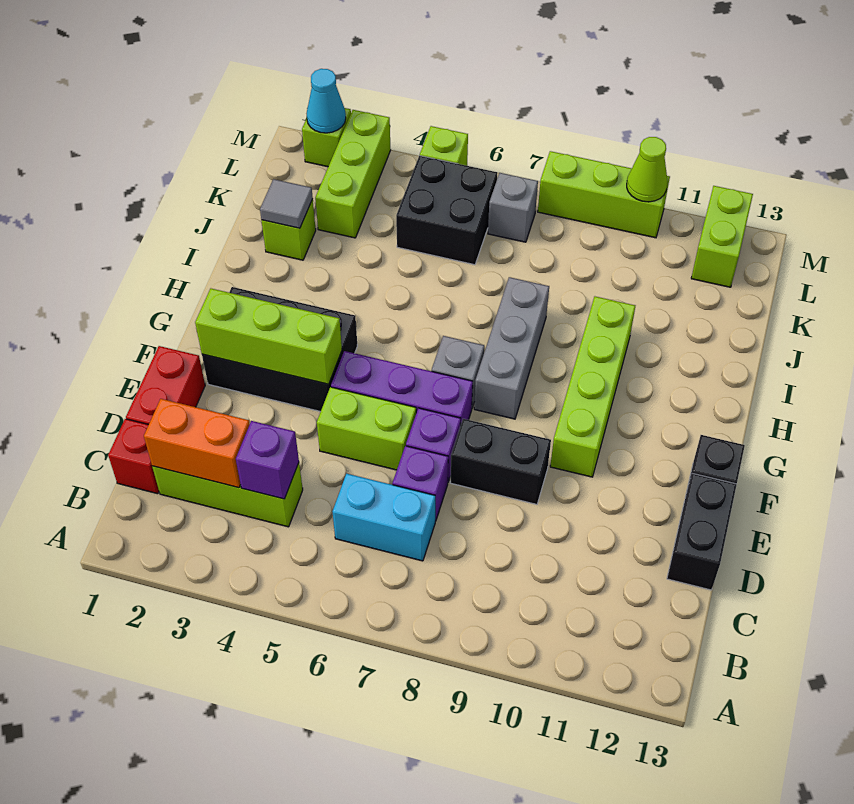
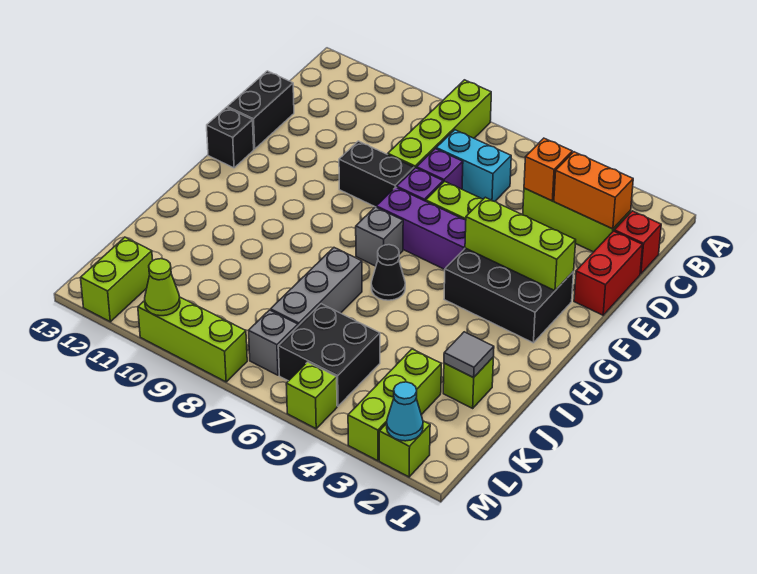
purple 1x1 brick [236,421,299,499] -> orange 1x1 brick [524,138,572,201]
lime 1x4 brick [550,297,635,477] -> lime 1x4 brick moved to [388,80,491,169]
grey 1x3 brick [474,277,549,419] -> grey 1x3 brick moved to [271,248,362,326]
none -> black 1x1 cone [371,245,405,300]

